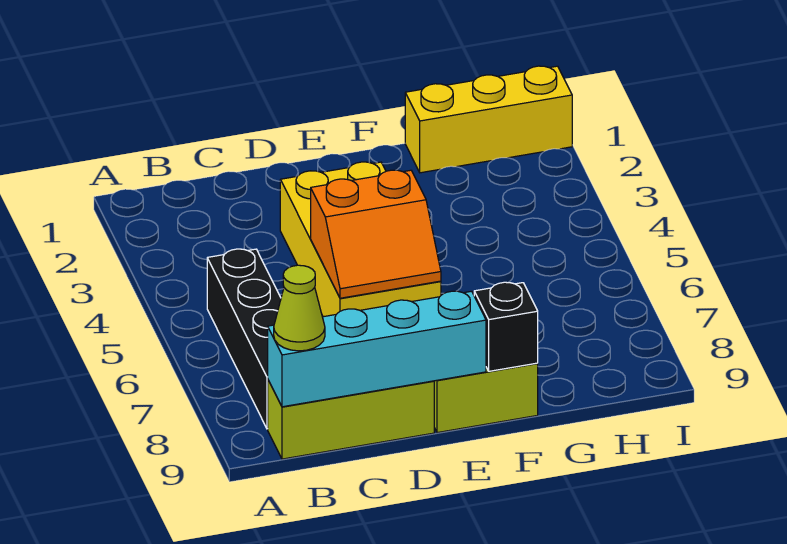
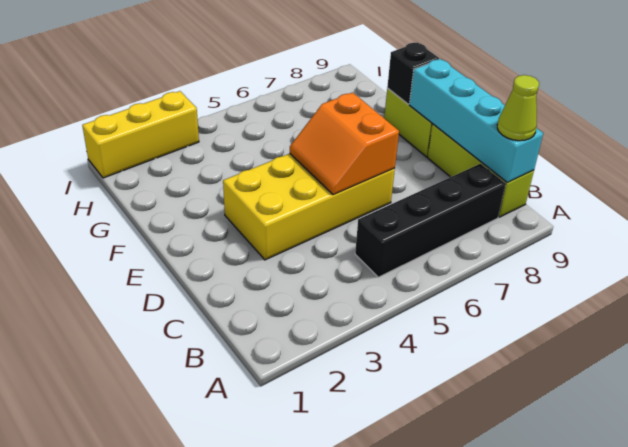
orange 2x2 slope [311,170,441,298] -> orange 2x2 slope turned to [290,93,399,195]
yellow 1x3 brick [405,66,572,173] -> yellow 1x3 brick turned to [82,91,199,178]

